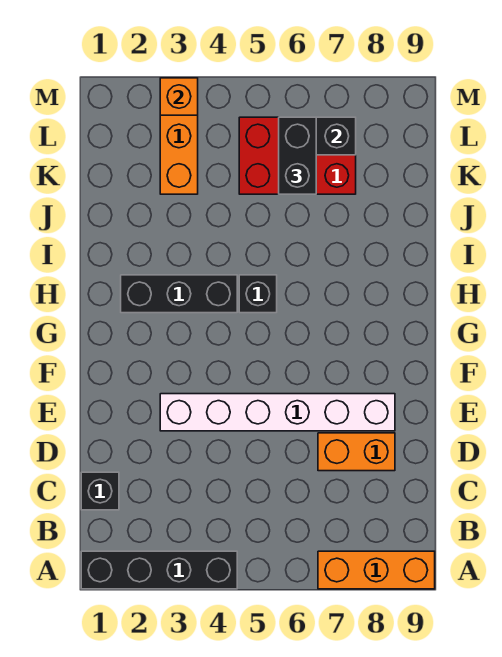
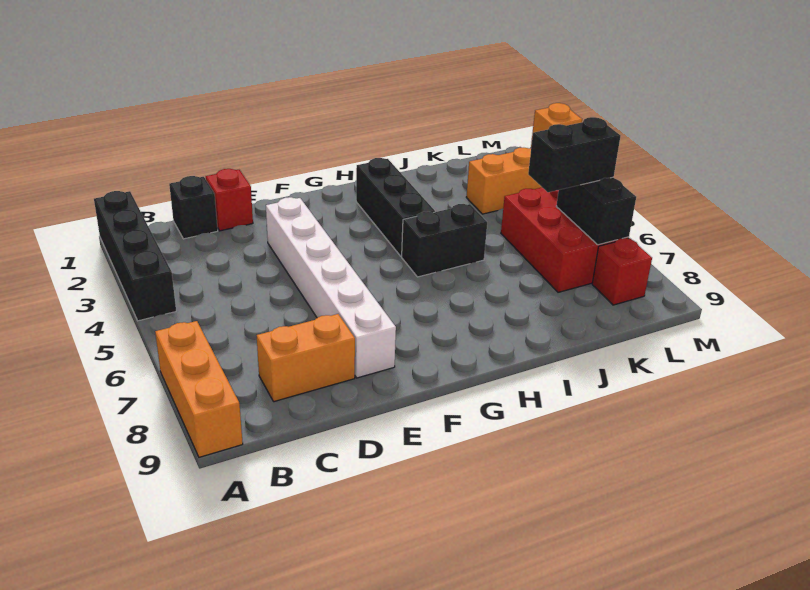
none -> red 1x1 brick [206,169,253,231]
orange 1x2 brick [318,433,395,471] -> orange 1x2 brick turned to [257,314,355,402]
black 1x1 brick [239,275,277,313] -> black 1x2 brick [402,204,487,277]
none -> red 1x1 brick [592,238,652,305]

